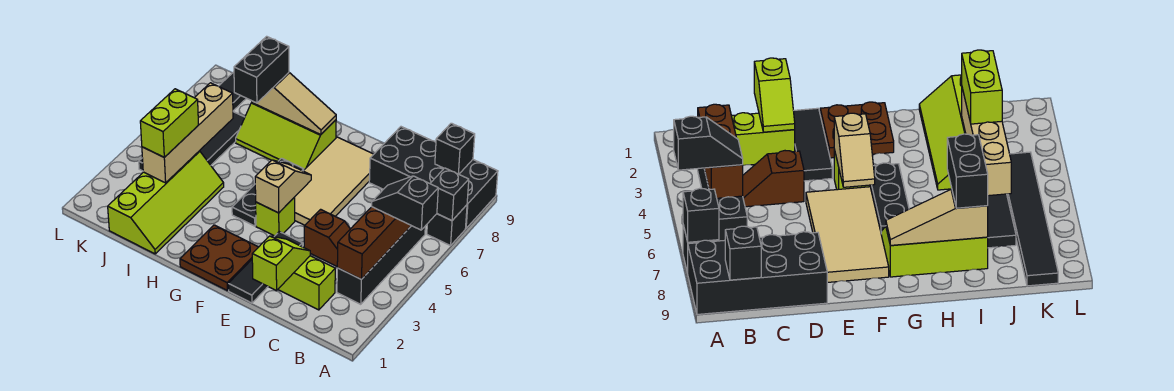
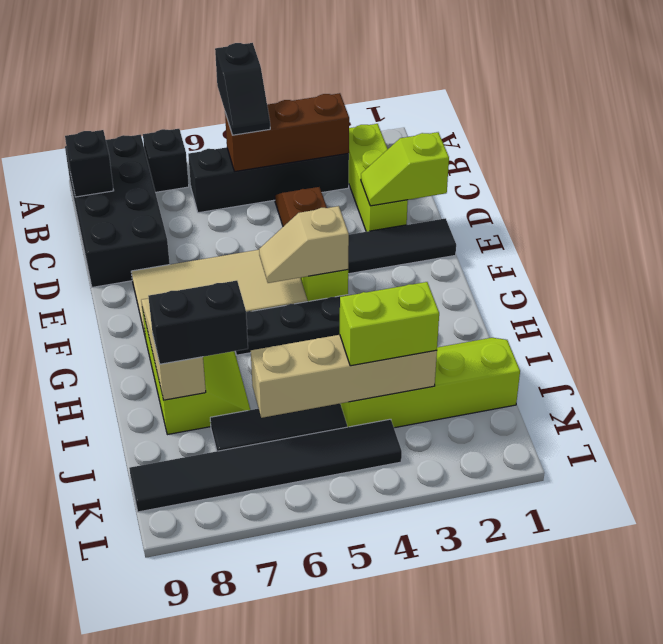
black 1x1 brick [430,168,469,221] -> none
lime 1x2 brick [278,256,335,310] -> lime 1x3 brick [349,124,408,232]
brown 2x2 plate [180,225,258,290] -> none

